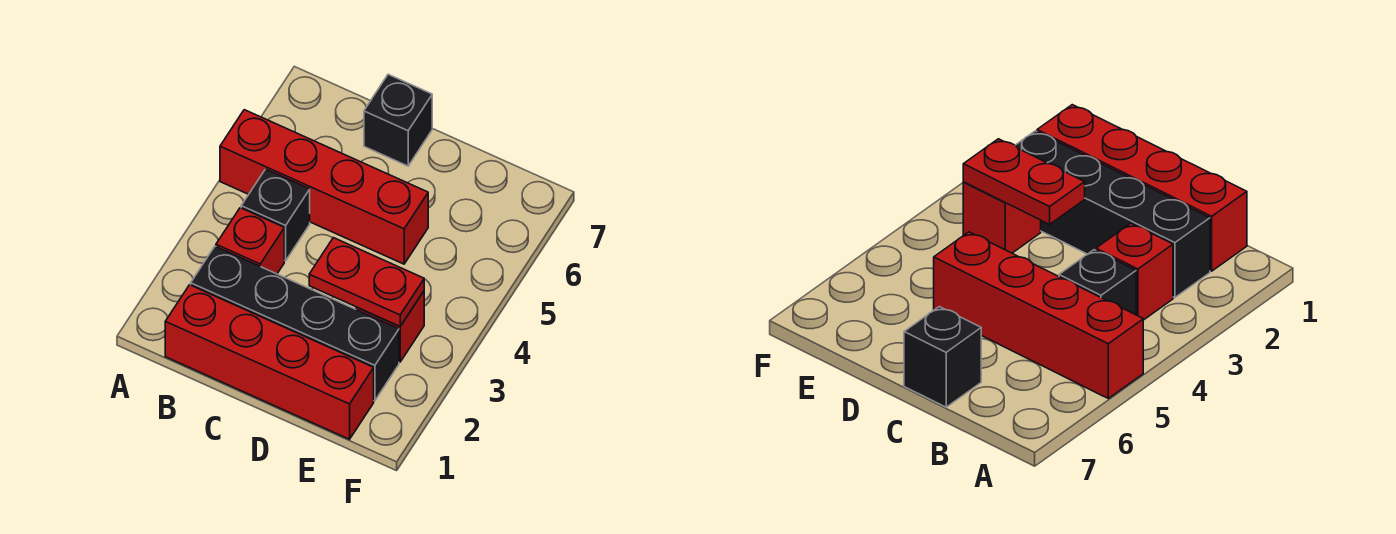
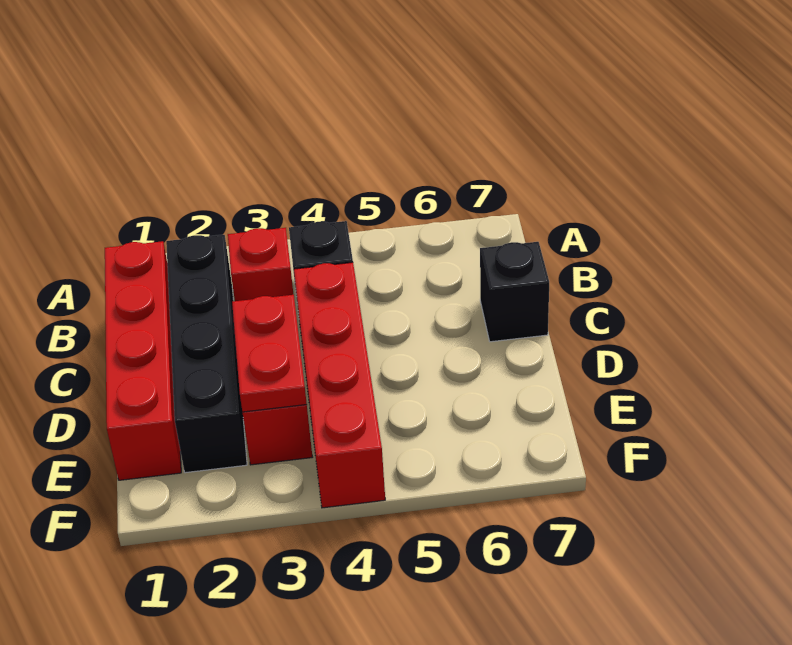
red 1x4 brick [220,110,428,264] -> red 1x4 brick moved to [294,262,385,508]

